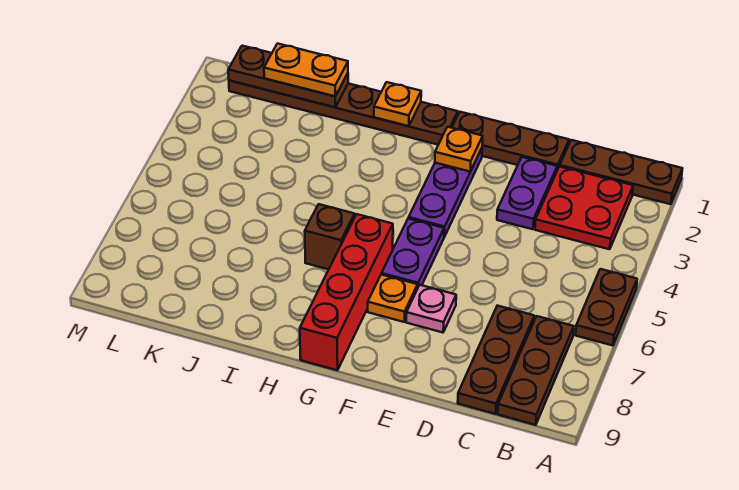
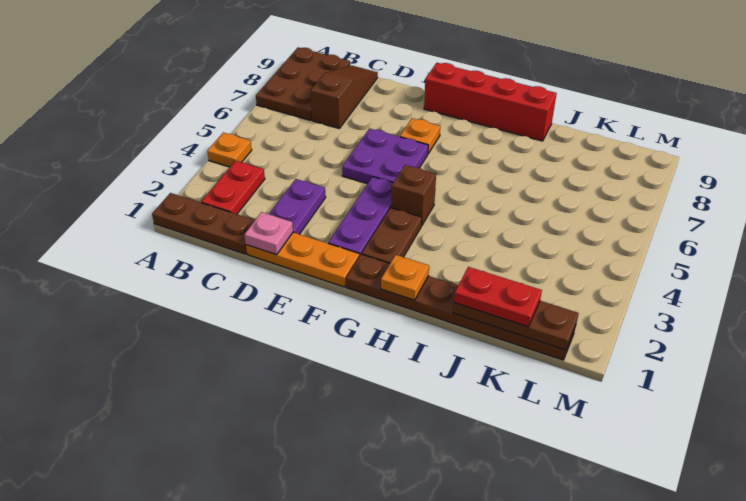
brown 1x2 plate [576,269,637,346] -> brown 1x2 plate moved to [362,208,422,263]
red 2x2 plate [535,166,633,249] -> red 1x2 plate [201,161,265,214]
brown 1x3 plate [498,316,574,425] -> brown 2x3 plate [256,47,350,120]
brown 1x3 plate [458,306,534,414] -> brown 1x3 slope [311,66,378,128]
brown 1x3 plate [452,112,569,170] -> orange 1x3 plate [246,232,359,287]
pink 1x1 plate [406,285,456,333] -> pink 1x1 plate moved to [244,212,293,255]
orange 1x1 plate [435,127,483,172] -> orange 1x1 plate moved to [207,132,252,167]
purple 1x2 plate [382,218,444,286] -> purple 2x2 plate [342,128,428,184]
red 1x4 brick [300,214,393,370] -> red 1x4 brick turned to [424,63,557,141]
brown 1x1 brick [305,204,355,269] -> brown 1x1 brick moved to [391,165,436,226]
orange 1x2 plate [264,44,348,96] -> red 1x2 plate [454,267,542,327]

